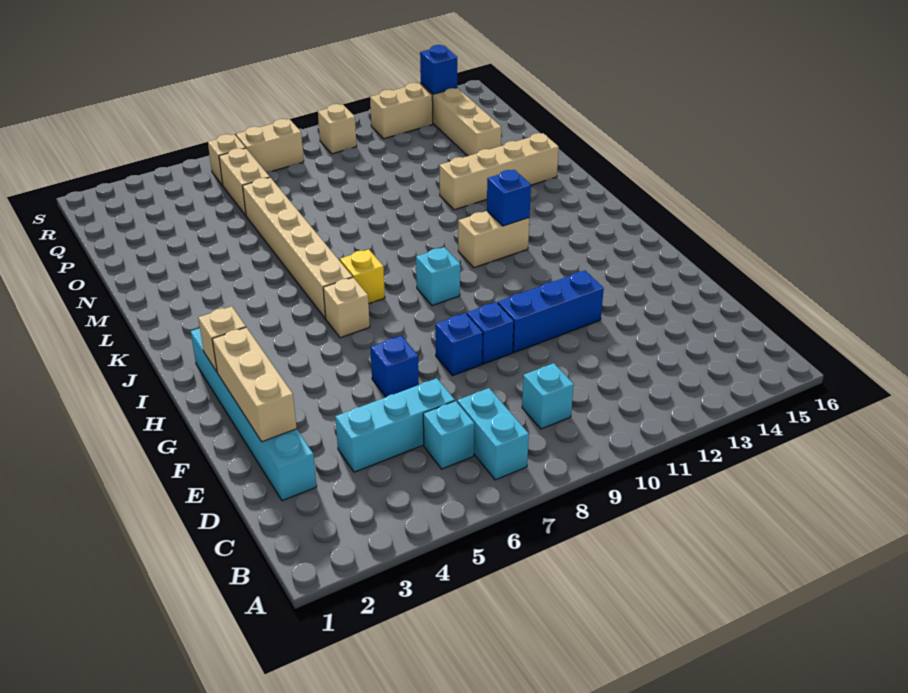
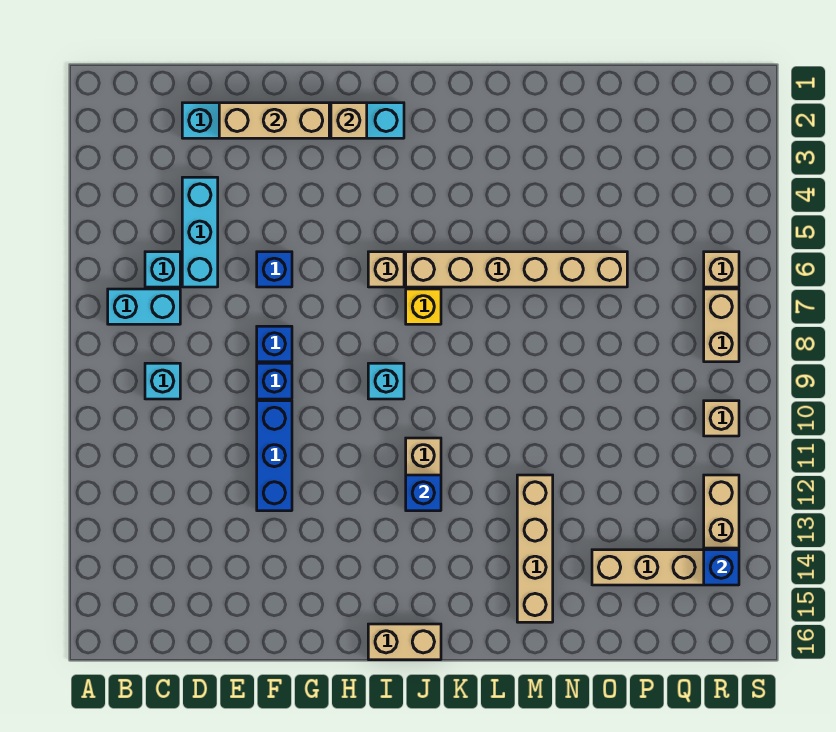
tan 1x2 brick [219,148,270,215] -> tan 1x2 brick moved to [368,624,441,660]

